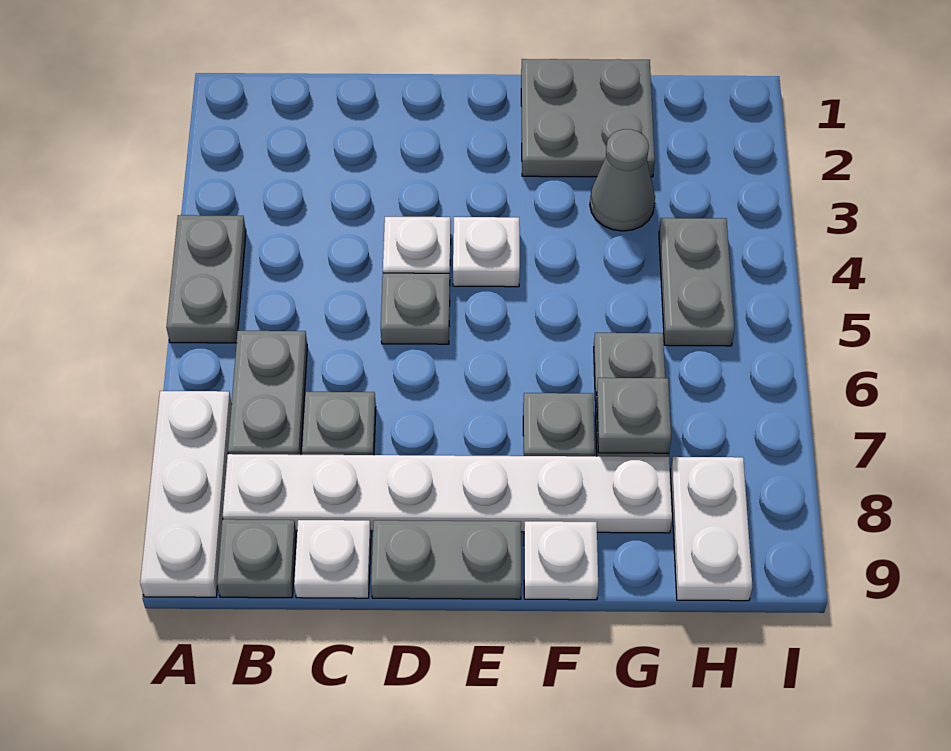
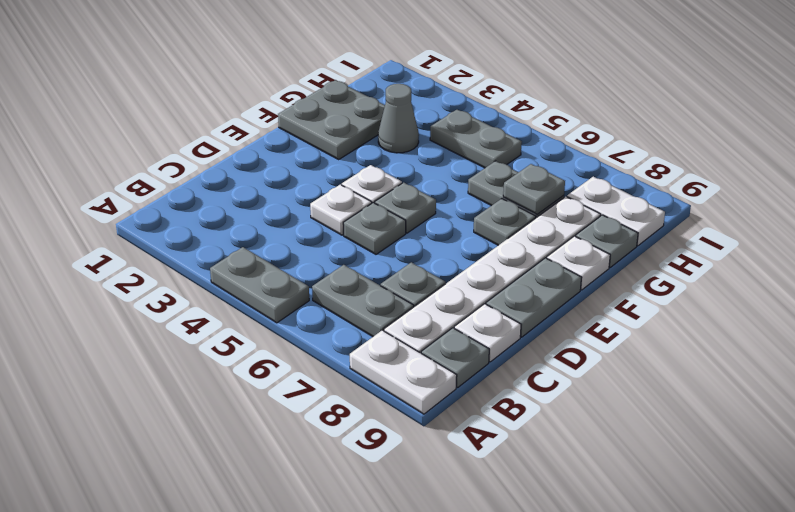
white 1x3 plate [140,391,232,597] -> white 1x2 plate [350,330,457,414]
none -> grey 1x1 plate [375,183,436,233]
none -> grey 1x1 plate [576,215,638,267]

